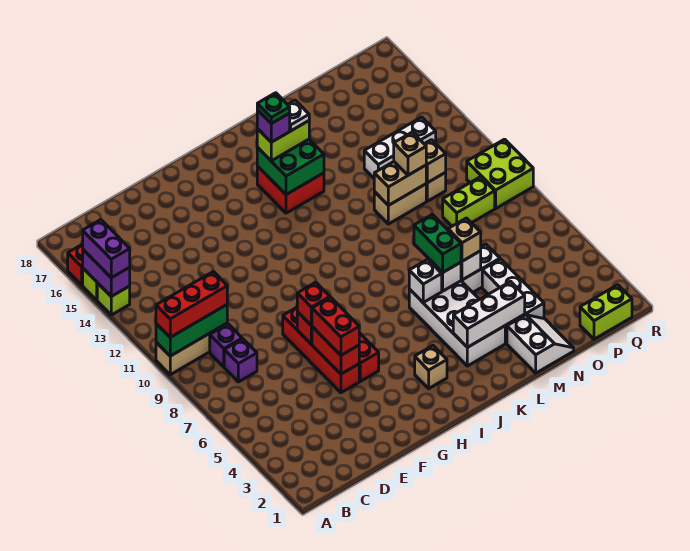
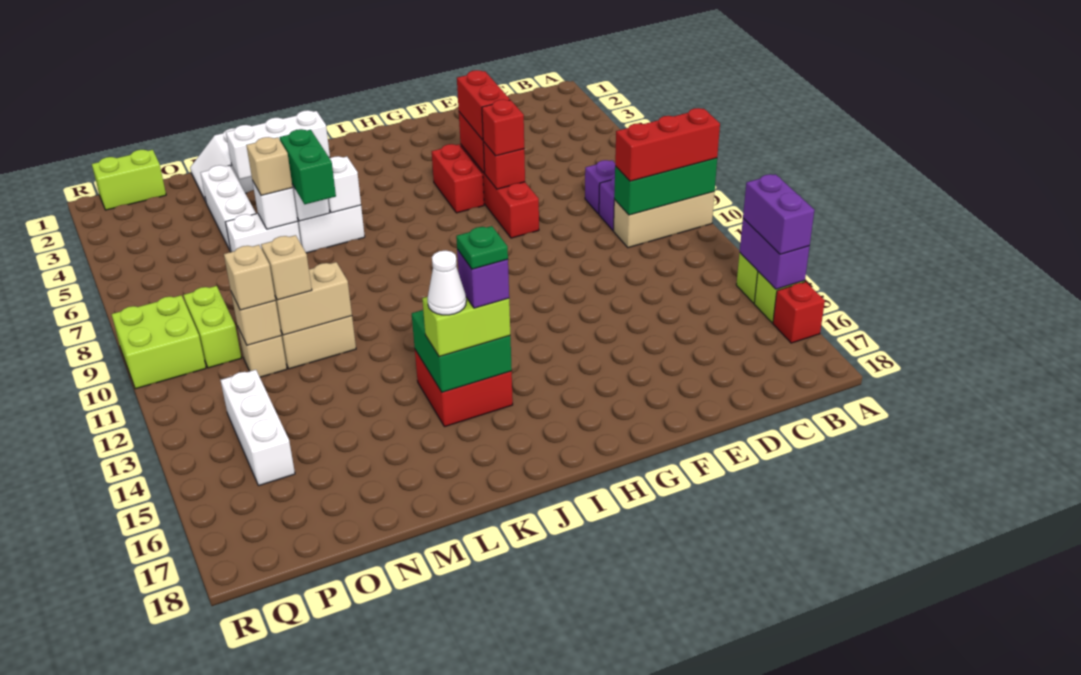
tan 1x1 brick [415,346,447,388] -> tan 1x1 brick moved to [224,245,275,310]
white 1x1 plate [288,100,309,131] -> white 1x1 cone [427,250,466,315]
white 1x3 brick [364,117,436,178] -> white 1x3 brick turned to [221,370,295,486]
lime 1x2 brick [443,177,495,226] -> lime 1x2 brick turned to [184,286,241,368]

